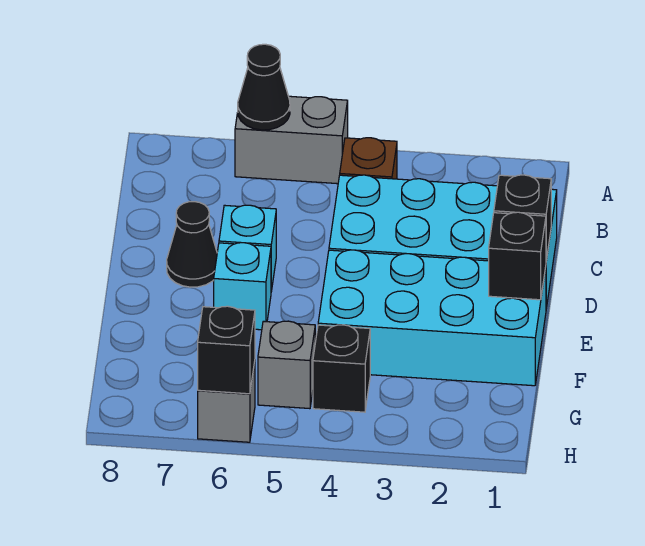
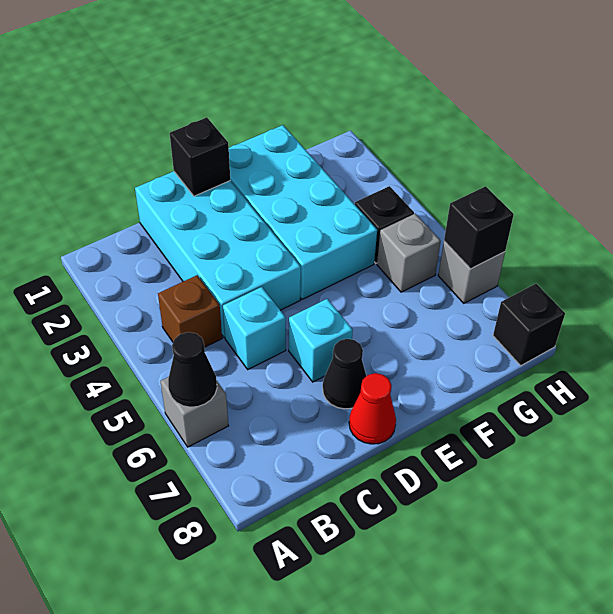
grey 1x2 brick [235,96,348,184] -> grey 1x1 brick [160,377,228,447]
none -> red 1x1 cone [349,373,396,444]
black 1x1 brick [489,212,546,300] -> black 1x1 brick moved to [493,284,565,366]
cyan 1x1 brick [214,243,271,330] -> cyan 1x1 brick moved to [223,287,286,369]

